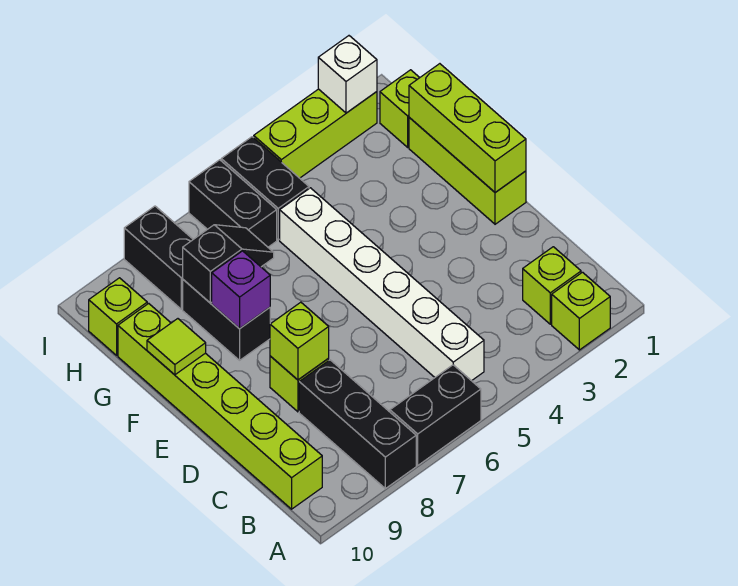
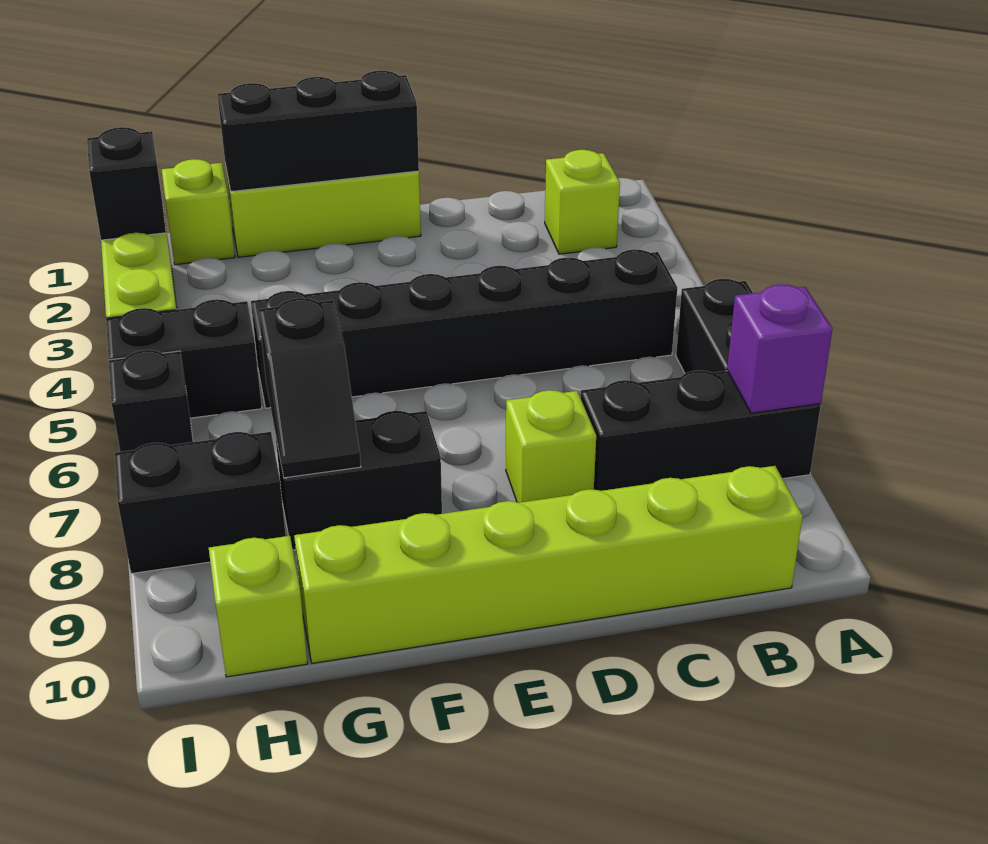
lime 1x1 brick [552,272,610,350] -> none
white 1x6 brick [280,188,484,381] -> black 1x6 brick [251,249,677,408]
lime 1x1 brick [270,302,329,380] -> none
lime 1x3 brick [409,64,526,192] -> black 1x3 brick [217,70,419,192]
purple 1x1 brick [212,251,270,329] -> purple 1x1 brick moved to [727,285,832,413]
lime 1x1 tile [147,319,206,375] -> none
black 1x2 slope [183,225,274,303] -> black 1x2 slope turned to [258,298,361,478]
black 1x2 brick [189,160,277,247] -> black 1x1 brick [109,350,193,452]
white 1x1 brick [318,36,377,113] -> black 1x1 brick [87,127,166,240]

